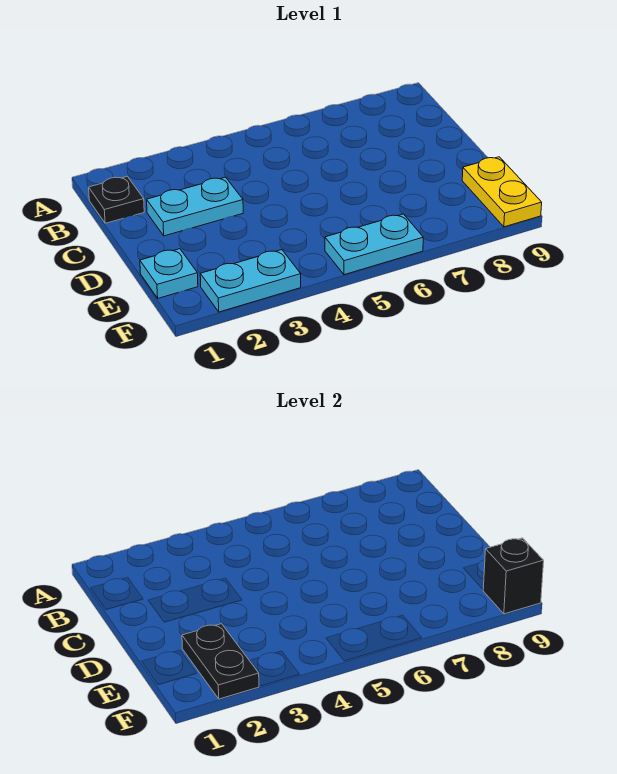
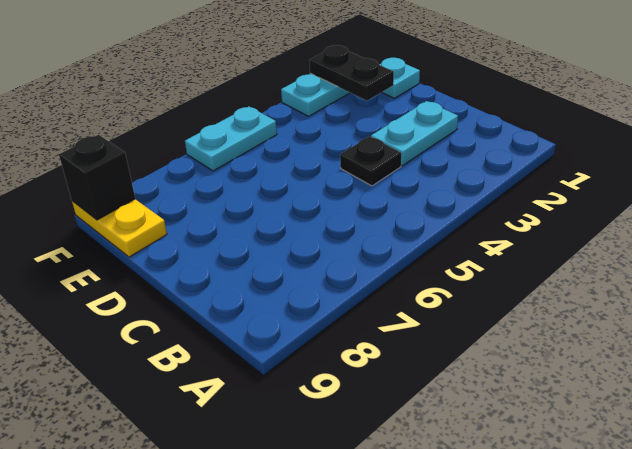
black 1x1 plate [89,176,144,223] -> black 1x1 plate moved to [340,136,401,186]

